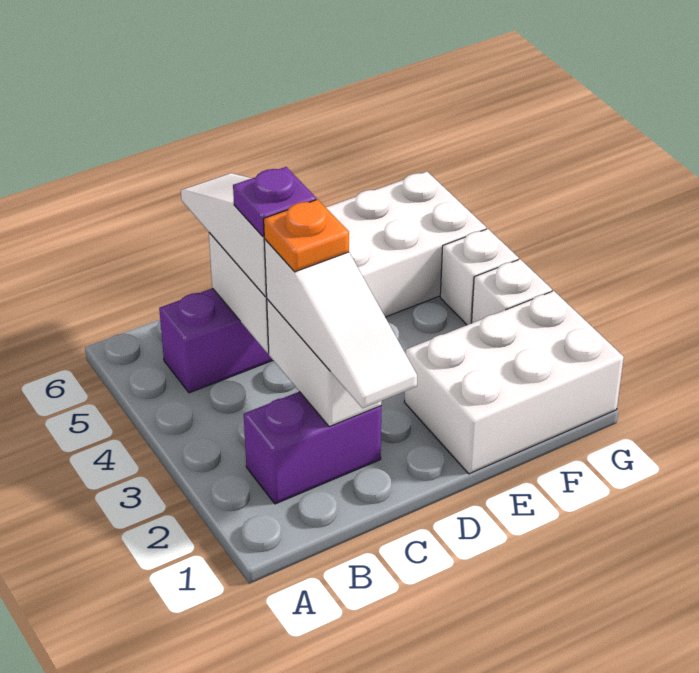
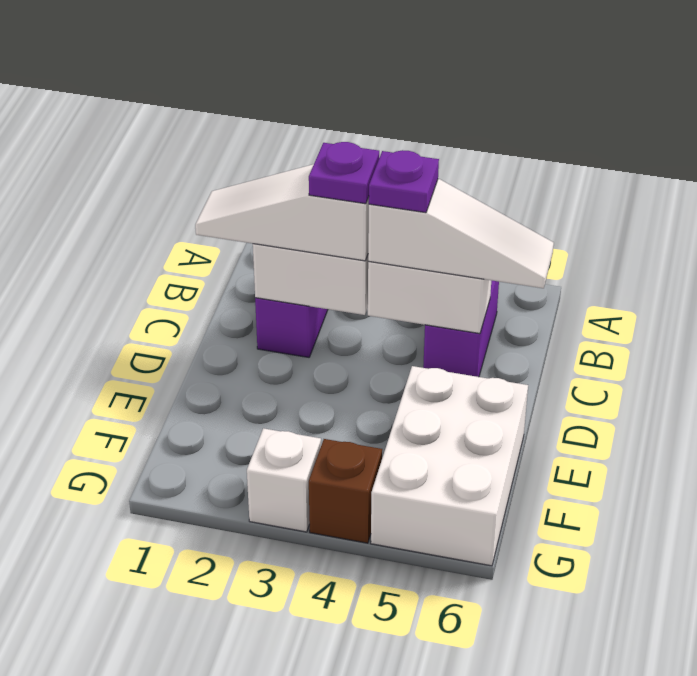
orange 1x1 plate [264,199,349,272] -> purple 1x1 plate [309,142,379,204]
white 2x3 brick [404,291,624,474] -> none
white 1x1 brick [440,229,519,325] -> brown 1x1 brick [309,439,382,543]

